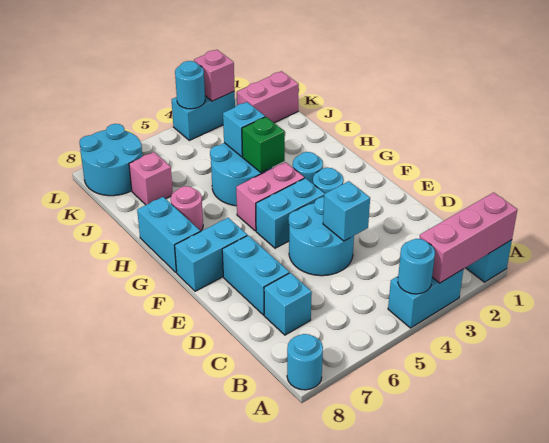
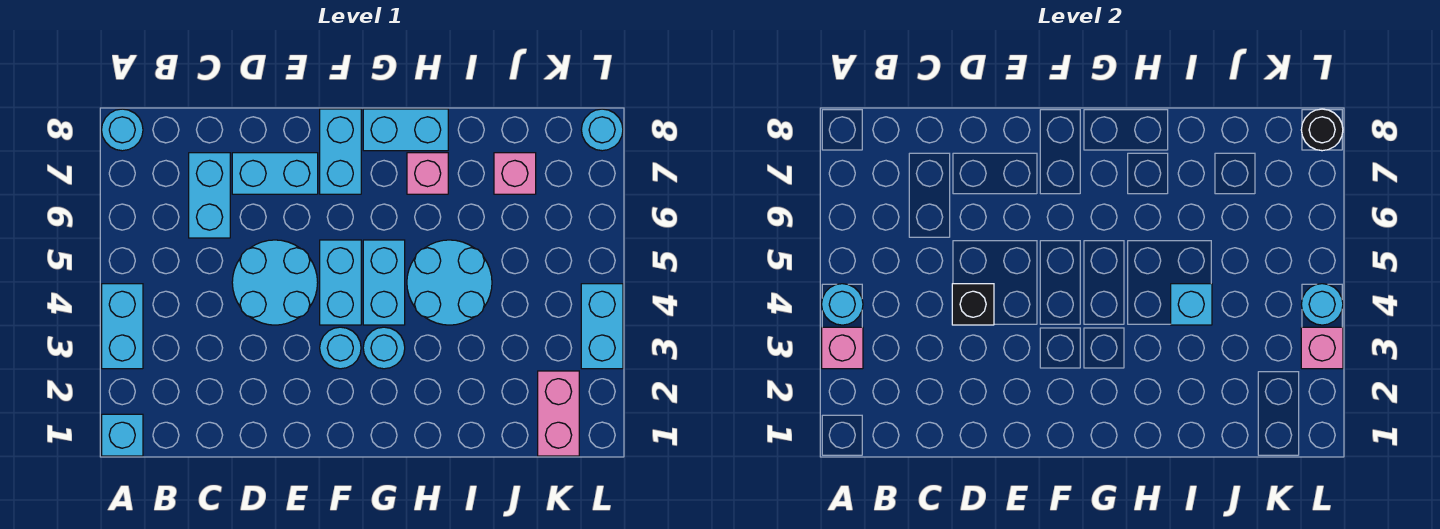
pink 1x3 brick [419,192,517,283] -> pink 1x1 brick [822,327,863,369]
cyan 1x1 brick [264,273,312,335] -> cyan 1x2 brick [189,153,230,238]
cyan 1x1 brick [323,181,370,241] -> black 1x1 brick [952,284,994,325]
pink 1x2 brick [236,162,304,231] -> cyan 1x2 brick [363,240,405,325]
green 1x1 brick [242,117,285,172] -> none
pink 1x1 round brick [171,186,203,232] -> pink 1x1 brick [407,153,448,194]
cyan 2x2 round brick [79,124,142,196] -> cyan 1x1 round brick [581,109,623,151]
none -> black 1x1 round brick [1301,109,1343,151]

